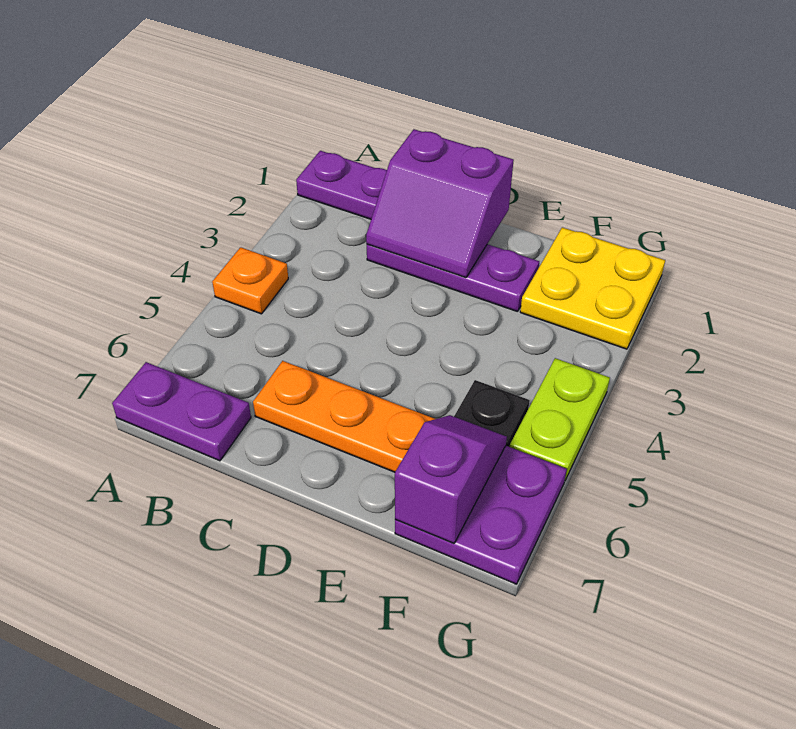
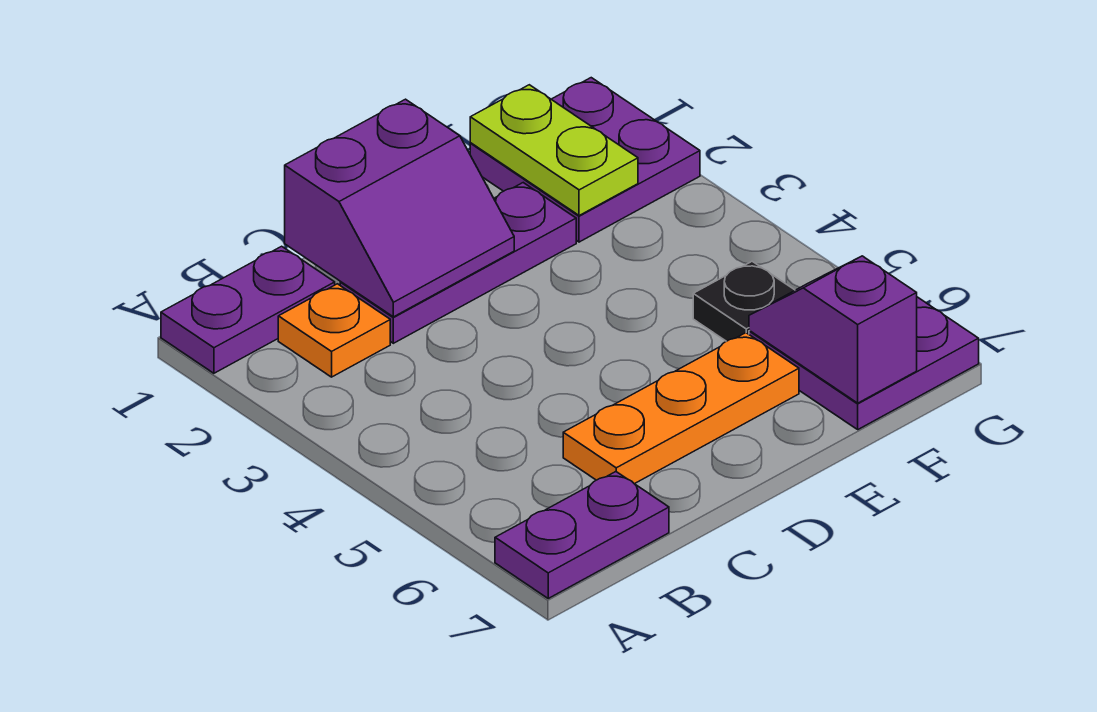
orange 1x1 plate [212,247,288,314] -> orange 1x1 plate moved to [278,284,390,377]
yellow 2x2 plate [520,227,665,349] -> purple 2x2 plate [470,78,700,242]
lime 1x2 plate [510,358,610,480] -> lime 1x2 plate moved to [470,85,638,216]

